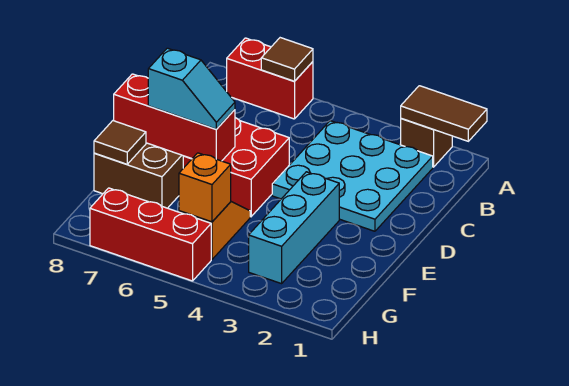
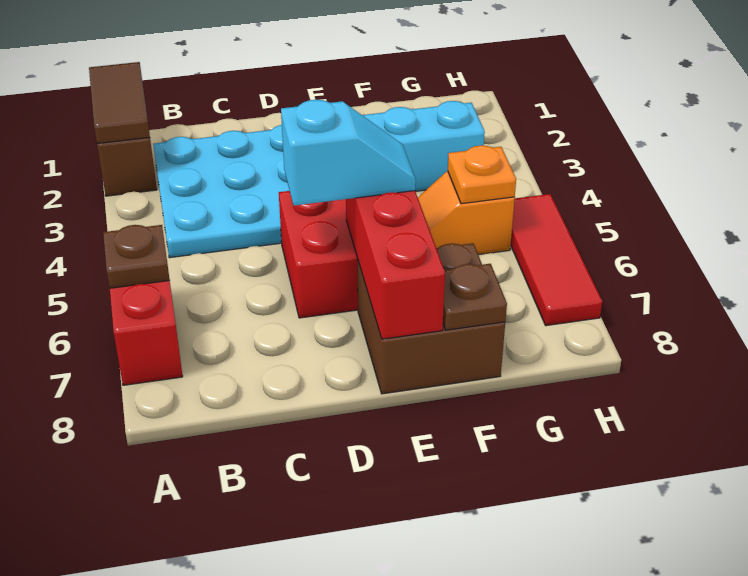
brown 1x1 tile [261,38,313,81] -> brown 1x1 plate [103,225,170,288]
cyan 1x2 slope [148,48,235,129] -> cyan 1x2 slope turned to [281,100,416,206]
brown 1x1 tile [94,121,146,164] -> brown 1x1 plate [443,264,507,330]
orange 1x1 brick [179,153,231,222] -> orange 1x1 plate [448,145,516,204]
red 1x3 brick [90,188,211,281] -> red 1x3 tile [511,194,602,326]

